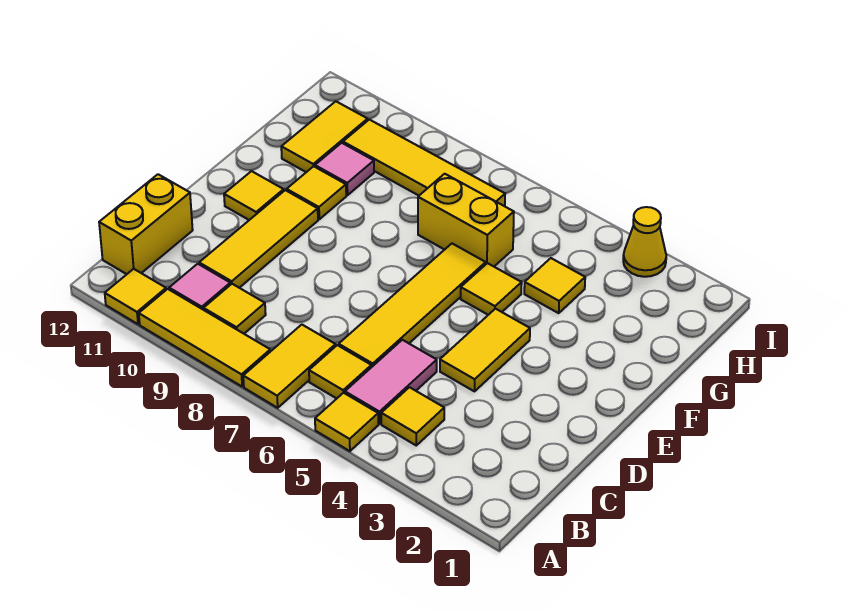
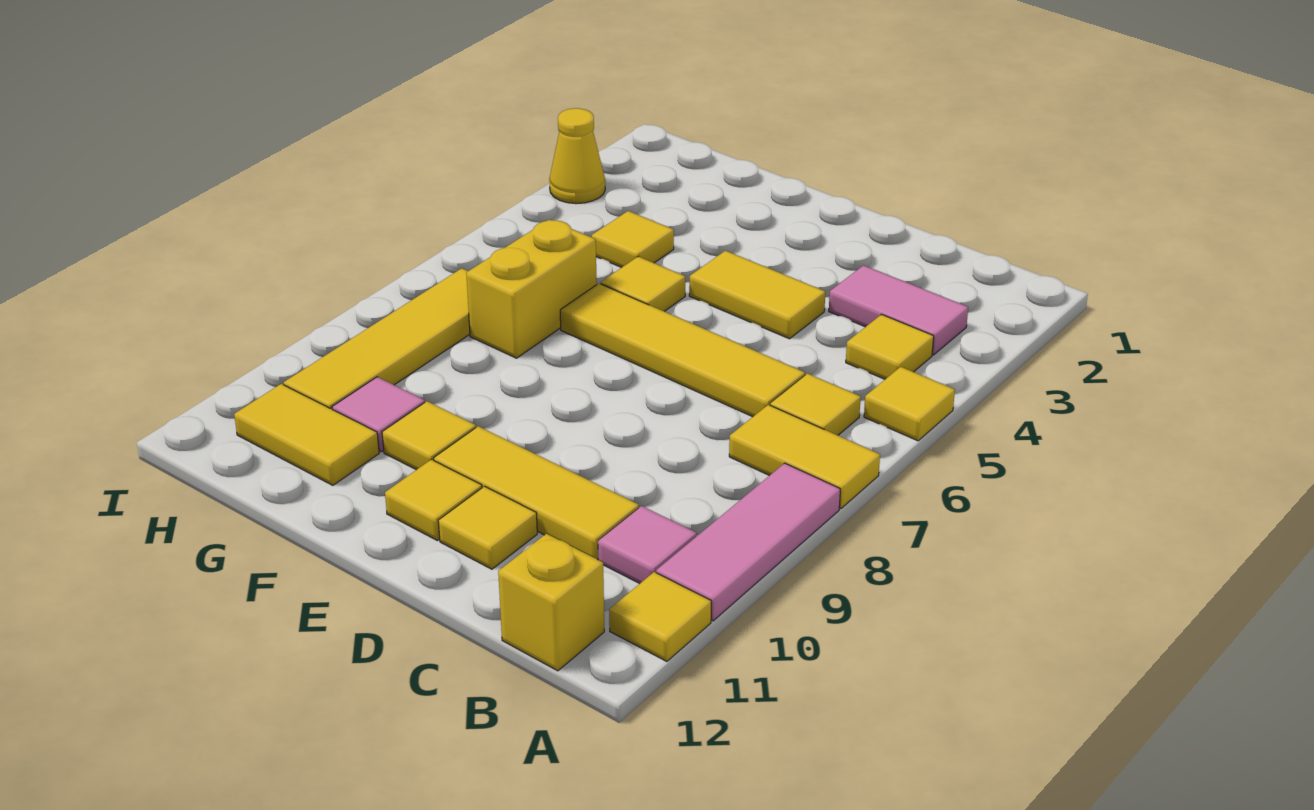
yellow 1x3 tile [139,289,270,386] -> pink 1x3 tile [656,463,840,621]
pink 1x2 tile [345,340,437,424] -> pink 1x2 tile moved to [829,265,968,355]
yellow 1x1 tile [204,284,266,334] -> yellow 1x1 tile moved to [438,486,537,569]
yellow 1x2 brick [99,174,193,274] -> yellow 1x1 brick [498,534,604,671]

